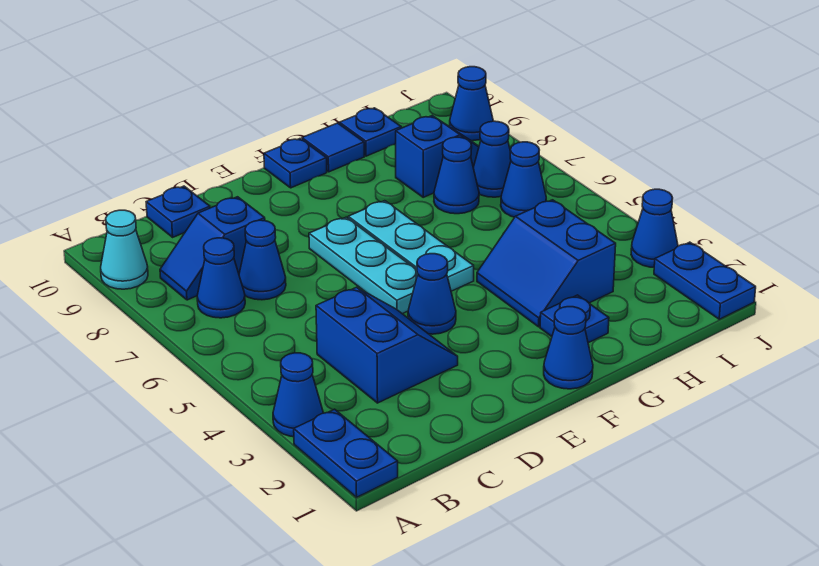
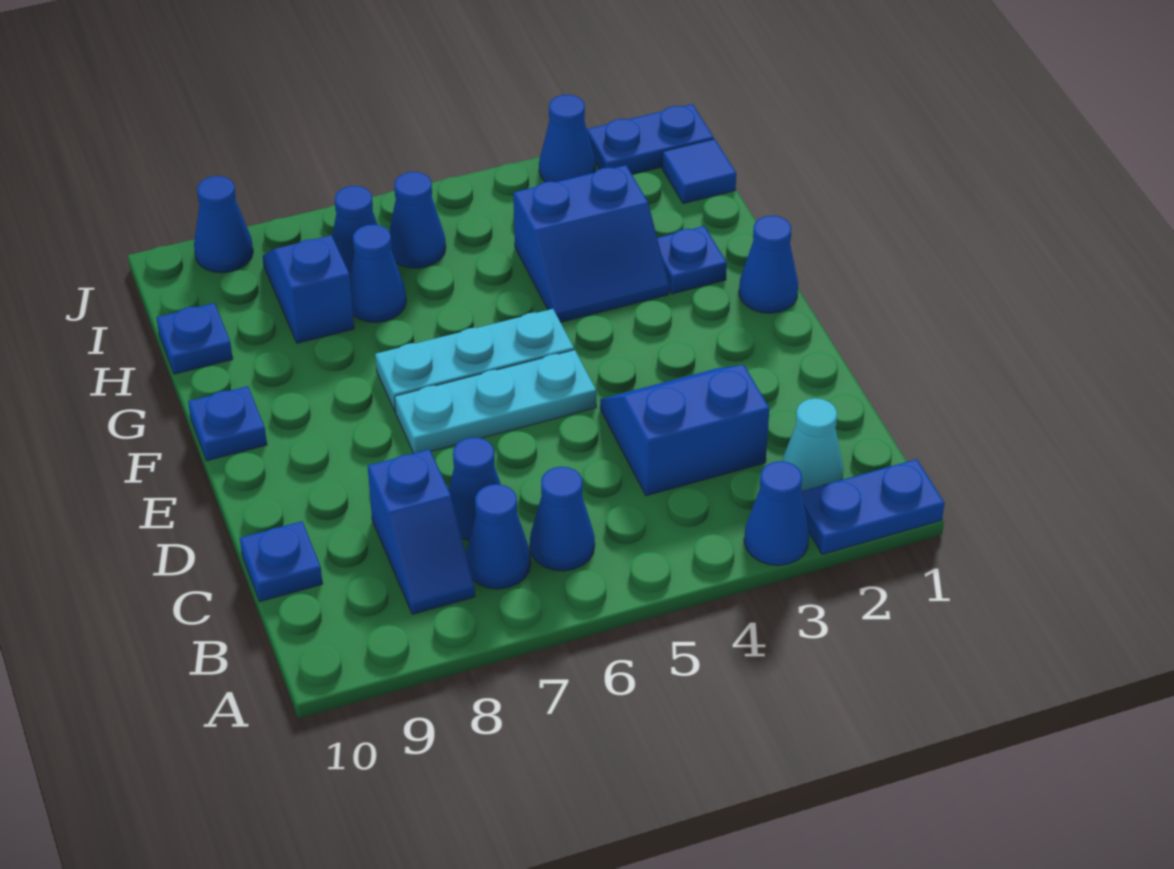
cyan 1x1 cone [101,210,148,289] -> cyan 1x1 cone moved to [782,398,843,491]
blue 1x1 cone [408,254,456,334] -> blue 1x1 cone moved to [530,467,595,571]
blue 1x1 tile [302,123,364,172] -> blue 1x1 tile moved to [662,139,736,204]

